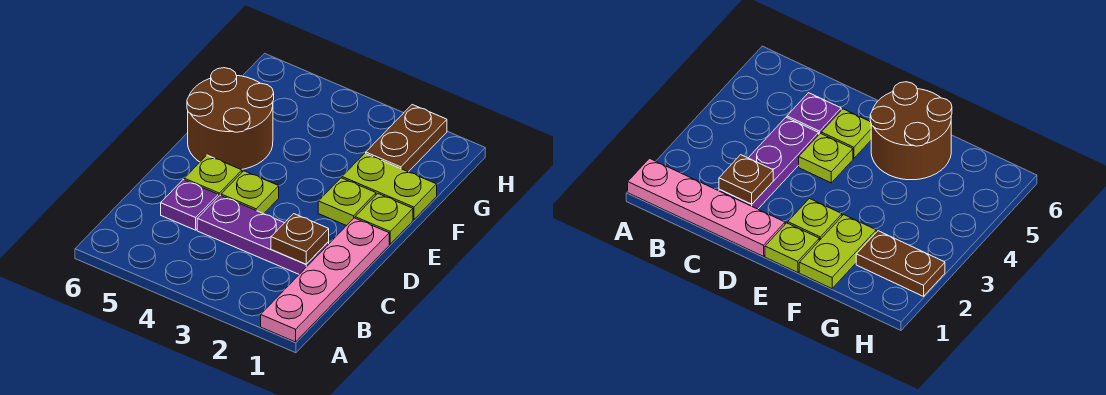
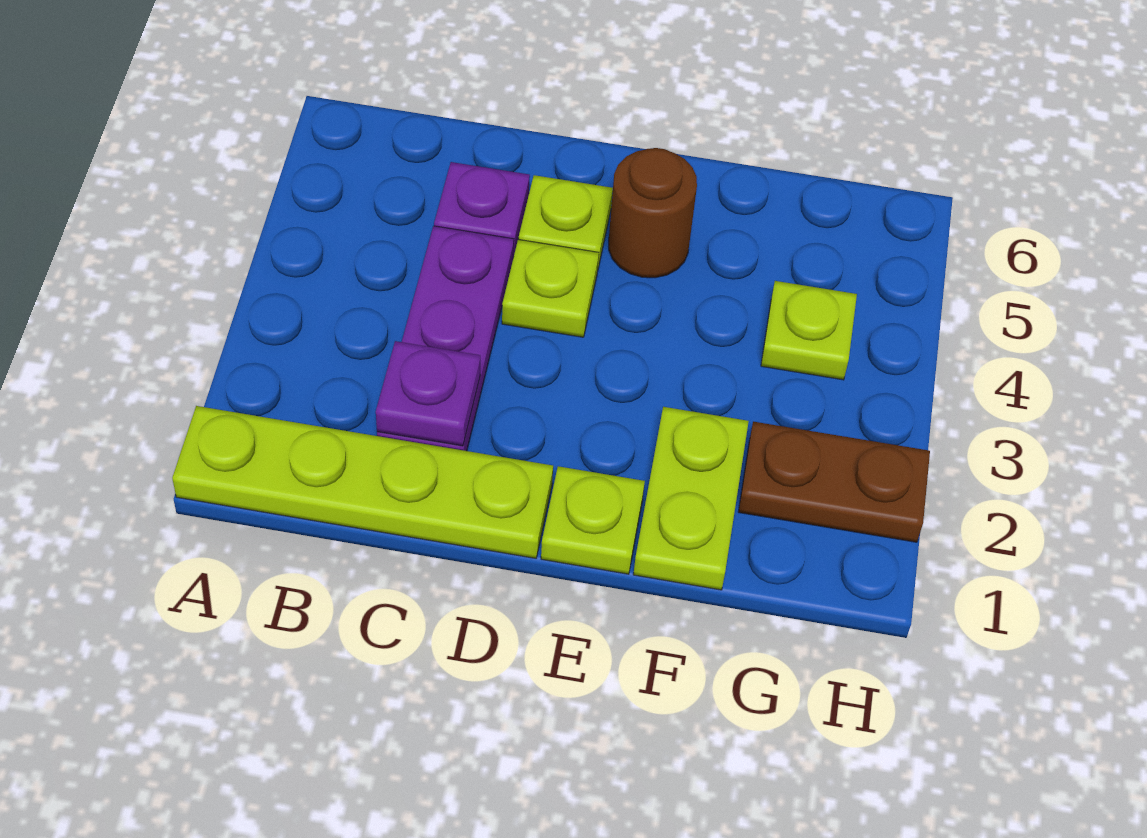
pink 1x4 plate [261,218,389,342] -> lime 1x4 plate [172,406,553,558]
brown 1x1 plate [271,214,329,264] -> purple 1x1 plate [376,341,480,446]
lime 1x1 plate [318,178,376,226] -> lime 1x1 plate moved to [761,281,857,380]
brown 2x2 round brick [187,68,274,170] -> brown 1x1 round brick [609,148,697,278]

